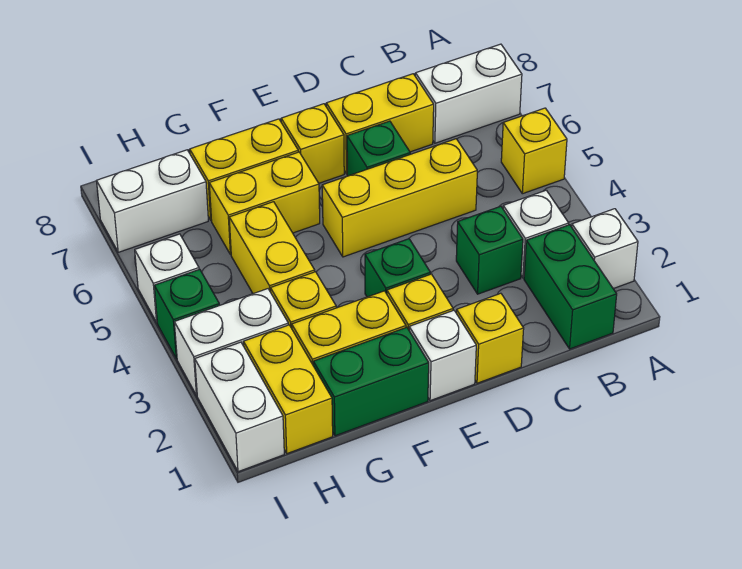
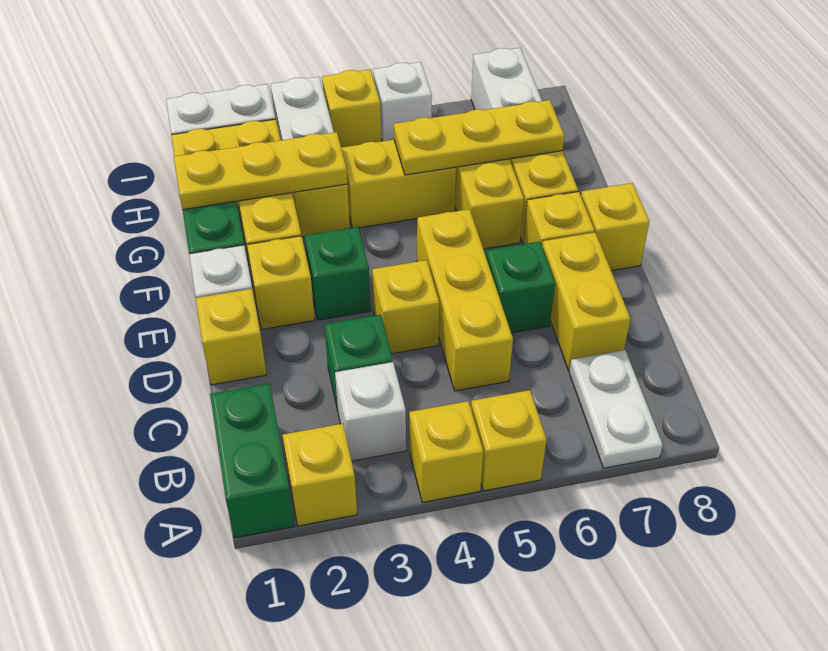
white 1x1 brick [572,209,638,289] -> yellow 1x1 brick [283,424,357,526]
none -> yellow 1x1 brick [409,401,483,502]
white 1x2 brick [415,44,522,143] -> white 1x2 plate [569,350,663,468]
green 1x2 brick [524,225,617,349] -> green 1x2 brick turned to [210,384,294,538]
none -> yellow 1x1 brick [372,260,439,354]
none -> yellow 1x1 brick [581,183,650,271]
none -> yellow 1x3 plate [174,132,347,210]
none -> yellow 1x3 plate [394,100,564,175]
green 1x1 brick [154,269,219,359] -> yellow 1x1 brick [322,69,381,147]

